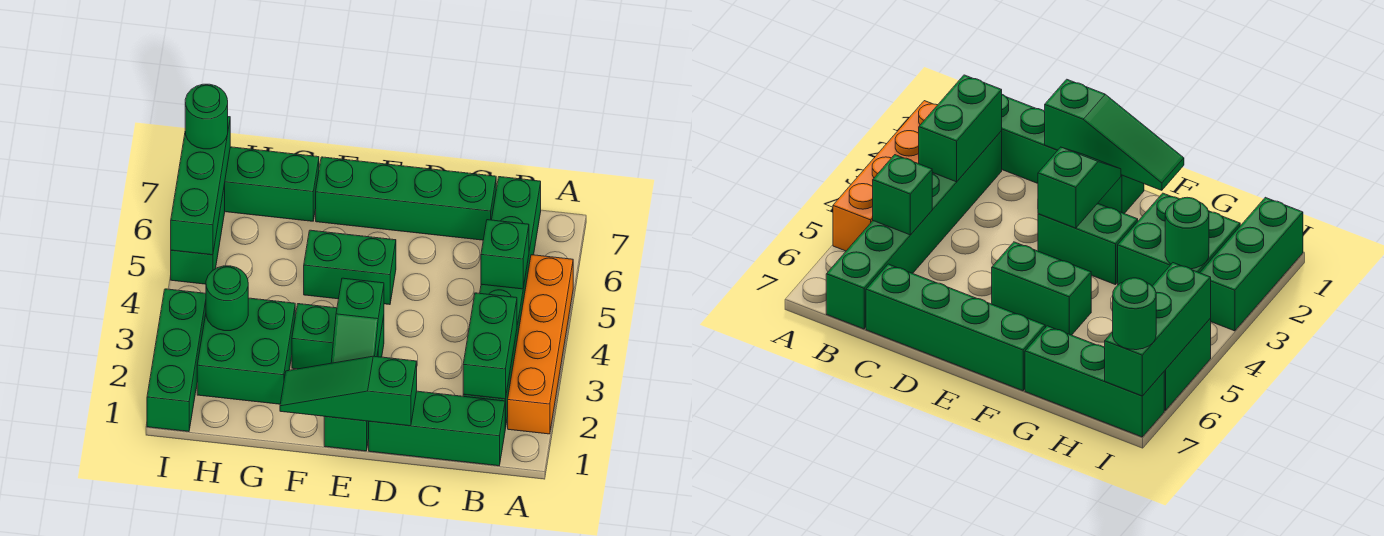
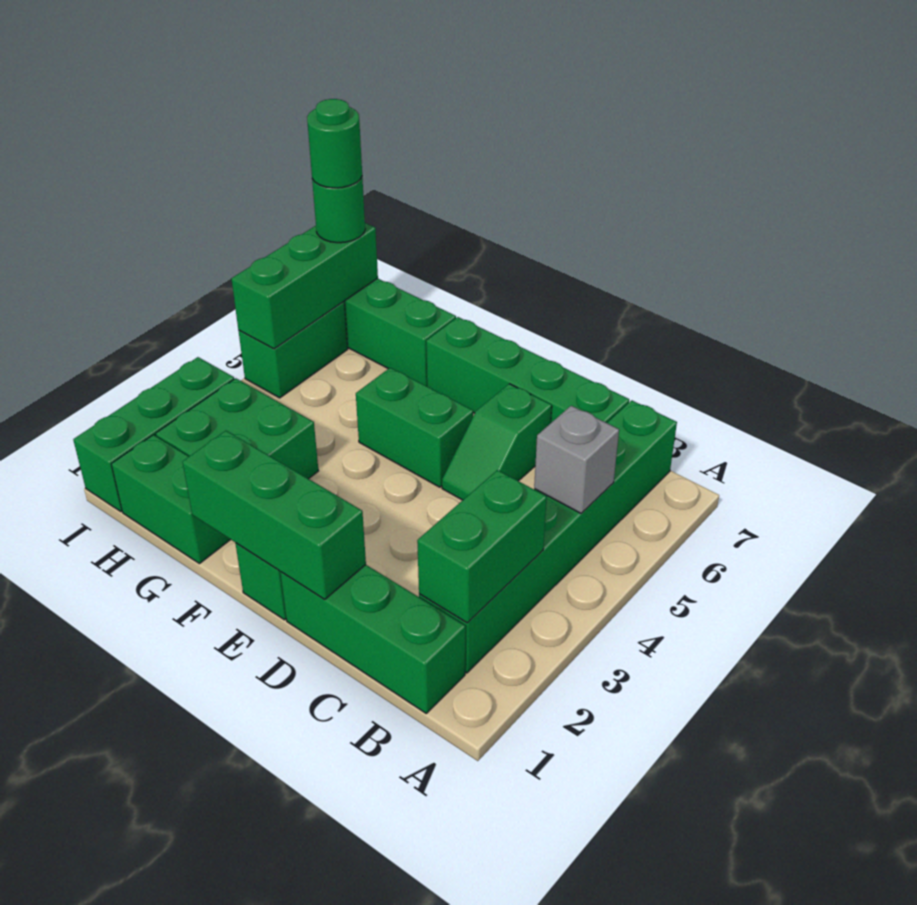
orange 1x4 brick [508,255,573,434] -> none
green 1x1 brick [481,220,529,289] -> grey 1x1 brick [534,406,619,513]
green 1x3 slope [280,356,417,426] -> green 1x3 brick [183,431,366,599]
green 1x2 slope [331,278,384,363] -> green 1x2 slope moved to [442,384,552,500]
green 1x2 brick [292,304,384,369] -> green 1x2 brick moved to [111,435,230,564]
green 1x1 round brick [206,266,248,331] -> green 1x1 round brick moved to [307,99,362,188]

